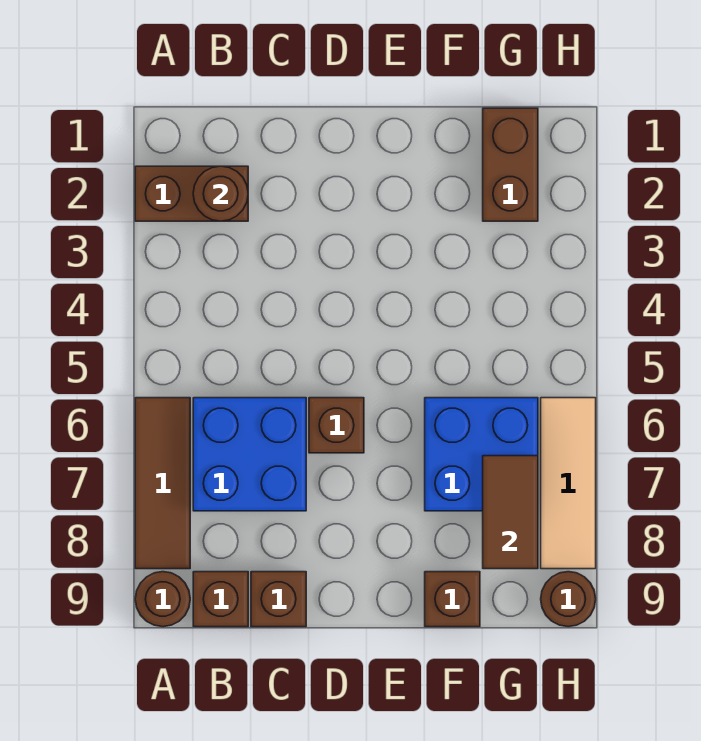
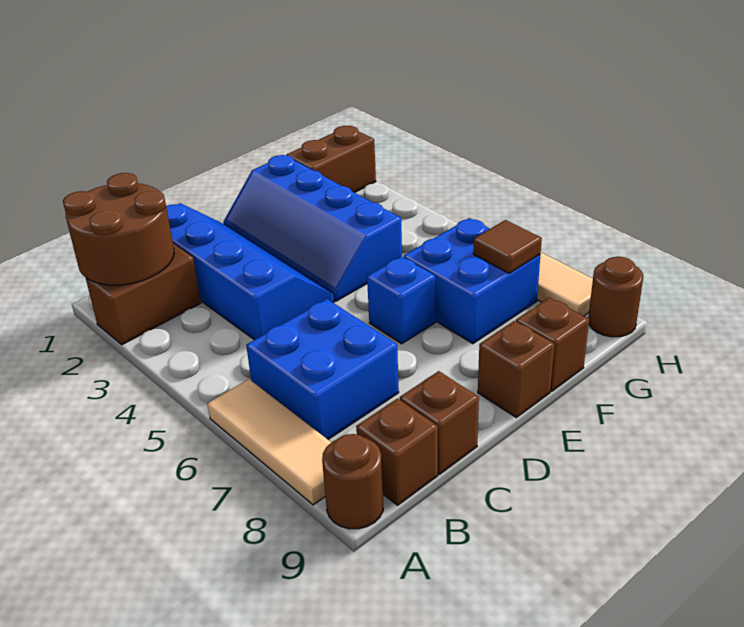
brown 1x3 tile [135,398,190,569] -> tan 1x3 tile [207,379,331,505]
brown 1x1 round brick [193,166,248,221] -> brown 2x2 round brick [63,173,174,285]
none -> blue 2x4 slope [166,203,334,340]
brown 1x1 brick [309,398,364,453] -> brown 1x1 brick moved to [478,321,555,417]
none -> blue 2x4 slope [223,155,402,301]
none -> blue 1x1 brick [367,257,435,344]
brown 1x2 brick [483,108,538,221] -> brown 1x2 brick turned to [287,126,376,193]
brown 1x2 tile [483,456,538,569] -> brown 1x1 tile [473,220,542,273]

